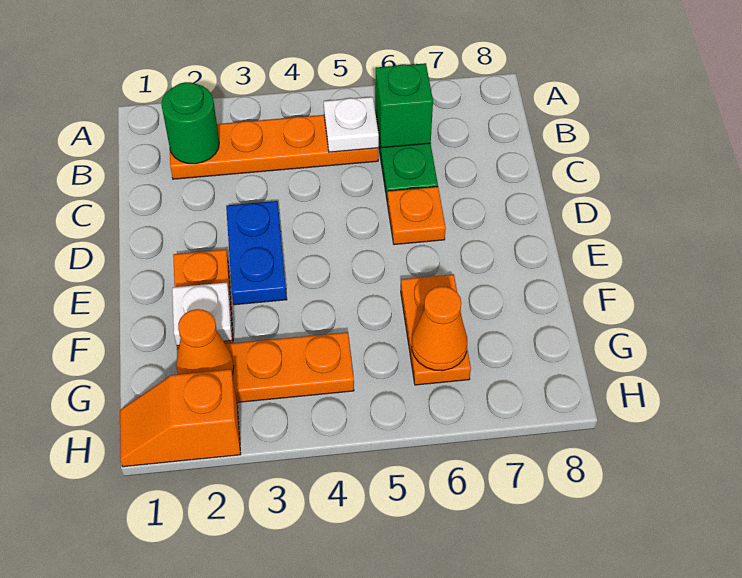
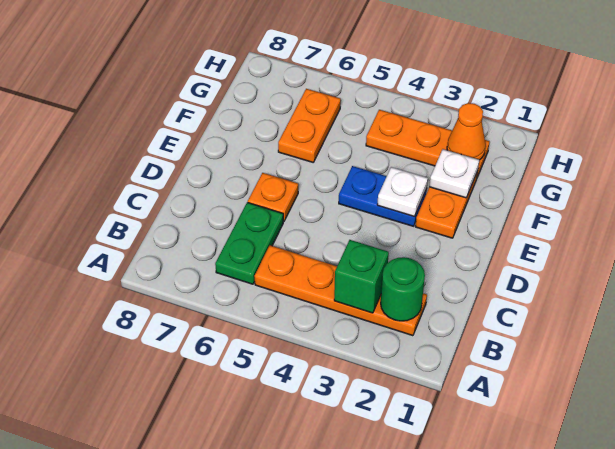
white 1x1 plate [324,97,379,152] -> white 1x1 plate moved to [377,167,428,217]
green 1x1 brick [375,63,433,148] -> green 1x1 brick moved to [334,240,389,313]
blue 1x2 plate [226,201,287,305] -> blue 1x2 plate turned to [339,166,427,226]
orange 1x1 cone [412,287,467,371] -> none
orange 1x2 slope [120,369,241,467] -> none

